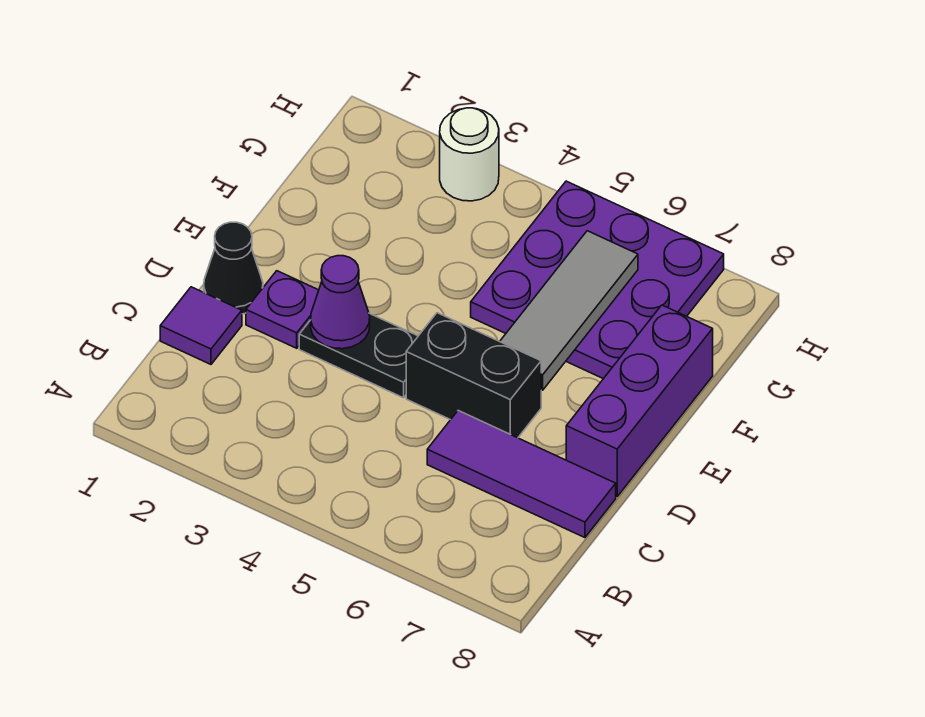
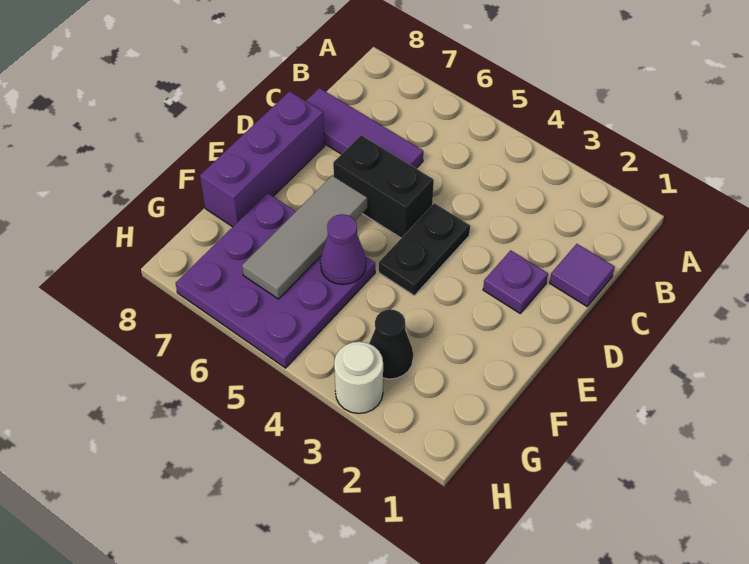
black 1x1 cone [204,222,263,314] -> black 1x1 cone moved to [369,309,413,379]
black 1x2 plate [299,313,418,398] -> black 1x2 plate turned to [379,203,470,295]
purple 1x1 cone [311,256,370,349] -> purple 1x1 cone moved to [320,214,366,285]

